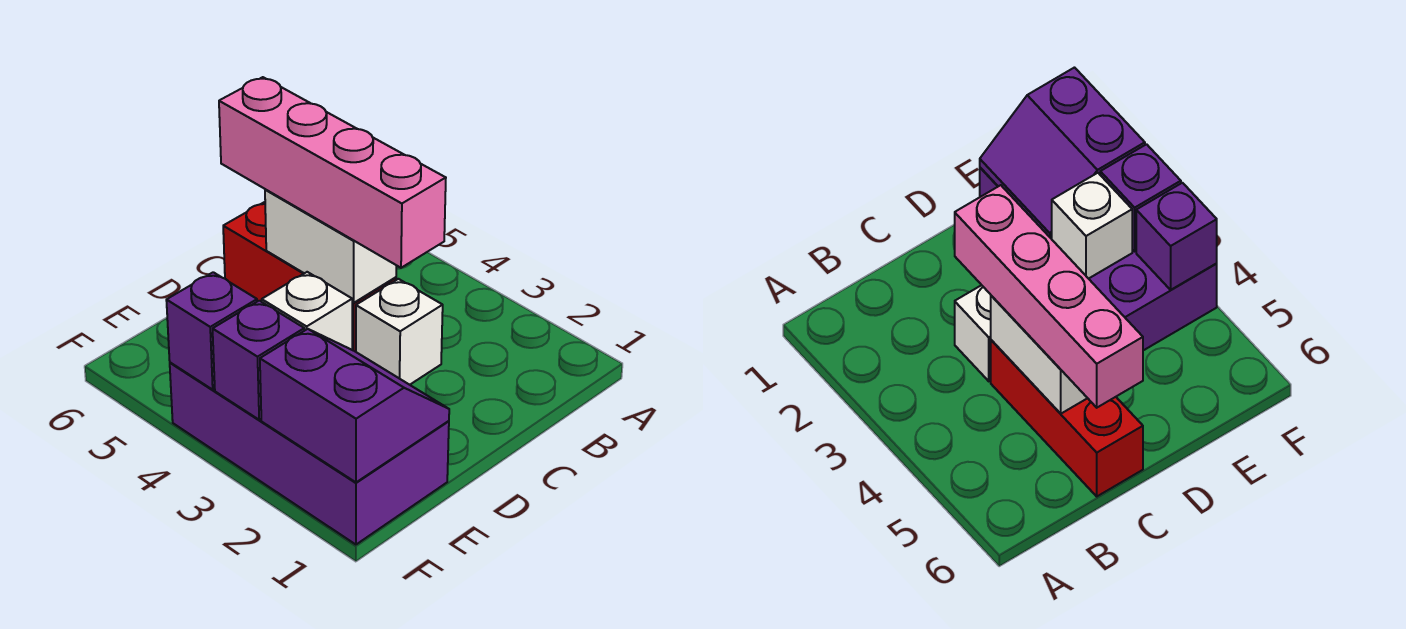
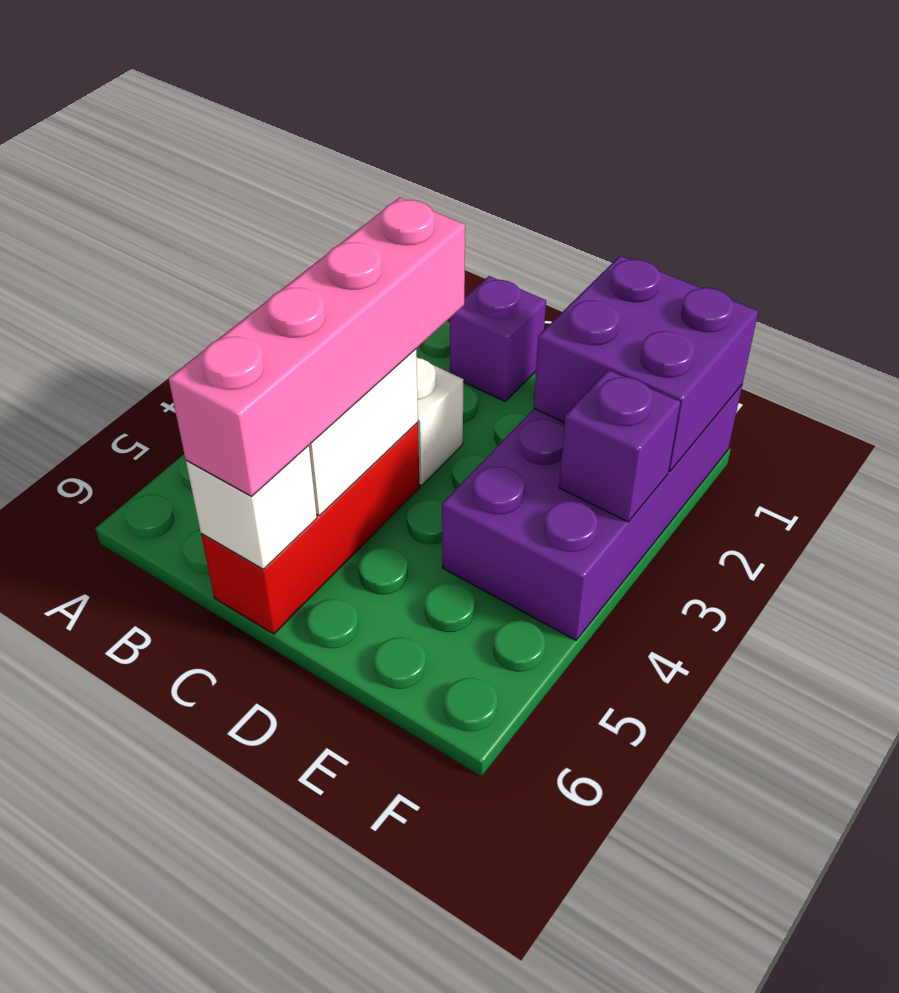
purple 2x2 slope [260,329,449,482] -> purple 2x2 brick [534,256,758,472]
white 1x1 brick [262,272,352,350] -> white 1x1 brick moved to [186,446,317,569]
purple 1x1 brick [166,272,257,390] -> purple 1x1 brick moved to [450,276,546,401]

